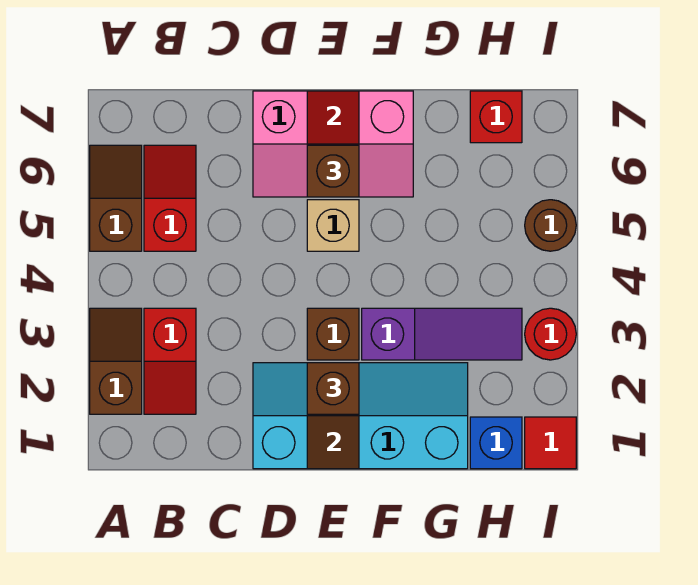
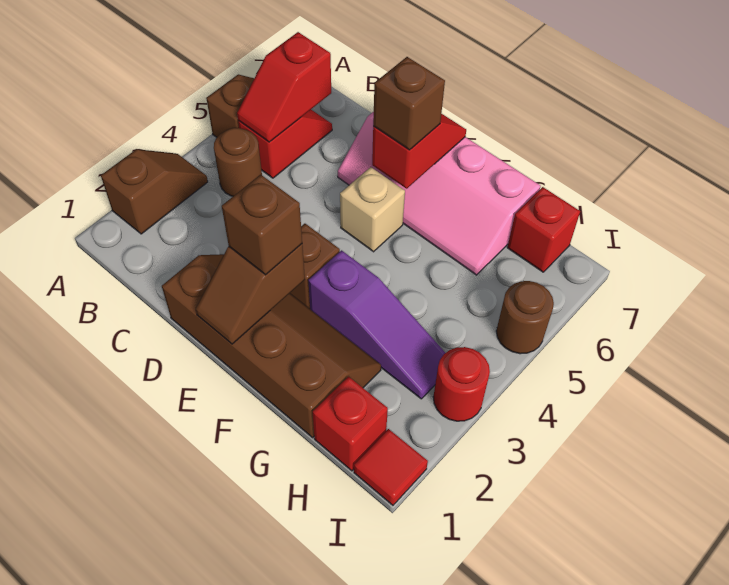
red 1x2 slope [144,308,196,414] -> red 1x2 slope moved to [237,32,331,142]
none -> brown 1x1 round brick [214,128,262,196]
cyan 2x4 slope [253,363,468,469] -> brown 2x4 slope [162,254,381,437]
pink 2x3 slope [253,91,413,197] -> pink 2x4 slope [338,112,541,275]
blue 1x1 brick [470,417,522,469] -> red 1x1 brick [313,377,388,471]

